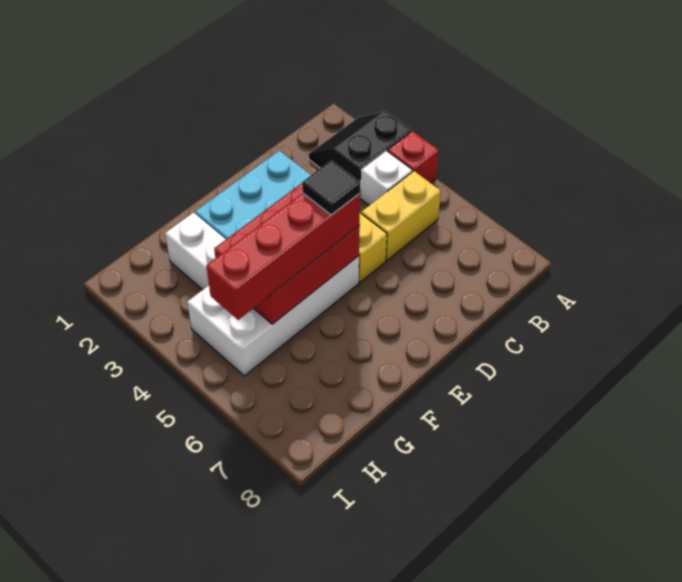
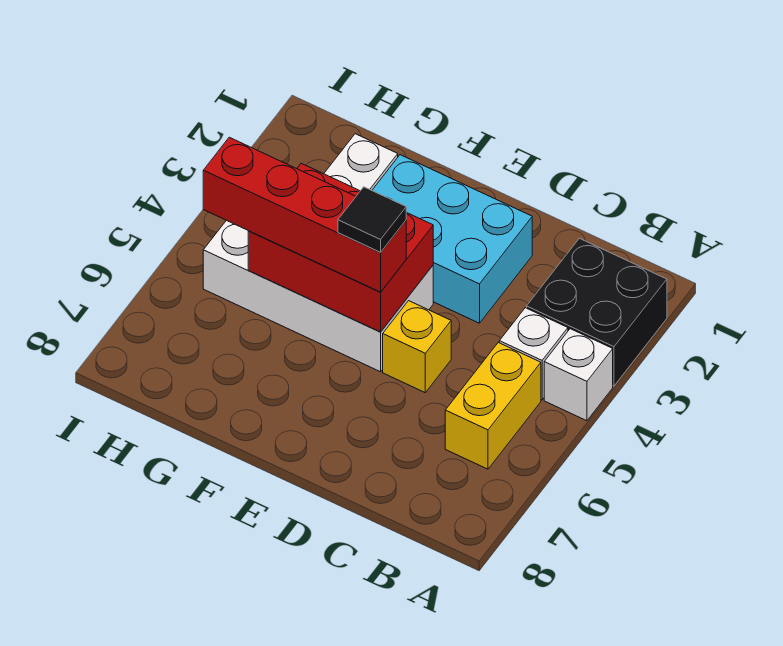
black 2x2 slope [309,111,411,197] -> black 2x2 brick [527,238,667,386]
red 1x1 brick [388,131,438,183] -> white 1x1 brick [544,329,613,421]
yellow 1x2 brick [361,171,441,261] -> yellow 1x2 brick turned to [445,343,541,469]

